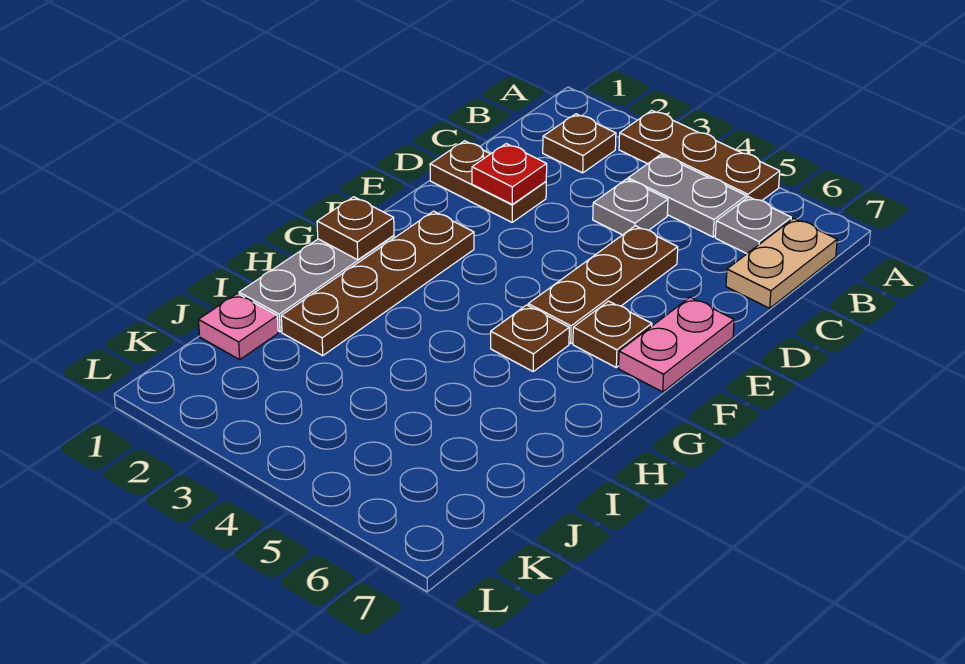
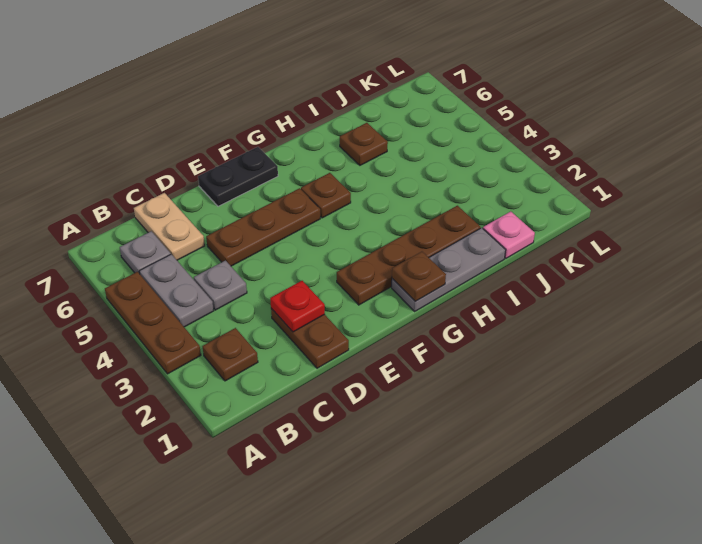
tan 1x2 plate [726,218,837,308] -> tan 1x2 plate turned to [134,193,205,260]
pink 1x2 plate [619,297,734,392] -> black 1x2 plate [198,147,278,206]
brown 1x1 plate [573,301,652,367] -> brown 1x1 plate moved to [340,123,388,165]

